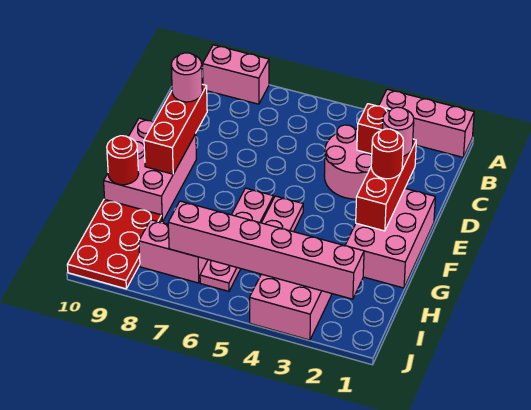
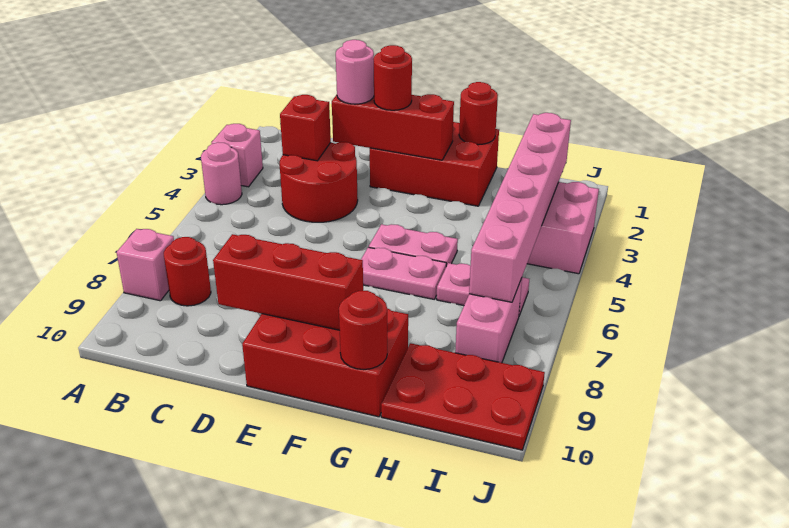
pink 1x3 brick [379,89,474,157] -> pink 1x1 brick [211,124,263,187]
pink 1x2 brick [203,45,269,104] -> pink 1x1 brick [117,229,174,301]
none -> red 1x1 round brick [164,237,211,306]
pink 2x2 round brick [324,125,372,199] -> red 2x2 round brick [280,142,358,222]
pink 1x1 round brick [171,53,202,102] -> pink 1x1 round brick moved to [201,142,242,205]
pink 2x3 brick [345,189,435,288] -> red 2x3 brick [370,122,499,206]
pink 2x3 brick [104,118,196,222] -> red 2x3 brick [242,308,408,417]
none -> red 1x1 round brick [459,82,498,145]

